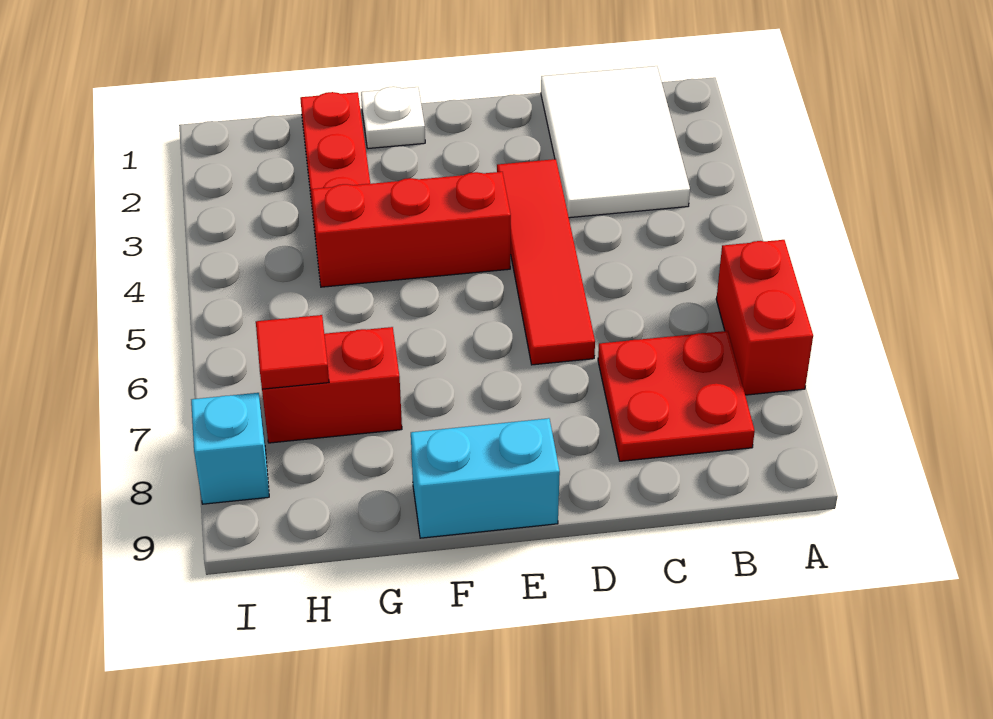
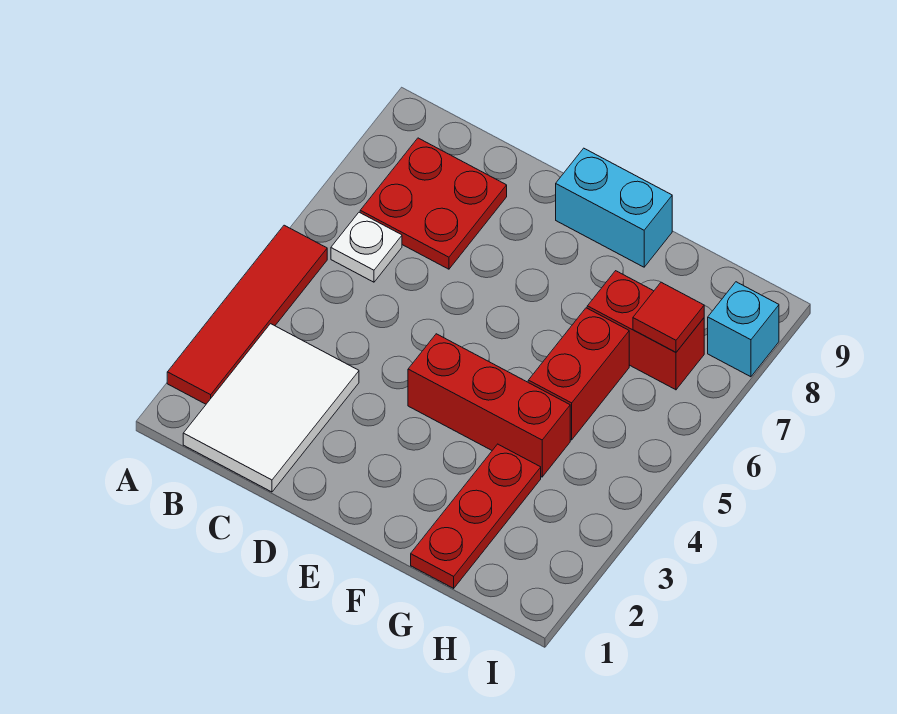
red 1x2 brick [716,240,813,395] -> red 1x2 brick moved to [528,308,629,440]
red 1x4 tile [497,159,595,365] -> red 1x4 tile moved to [167,225,327,404]
white 1x1 plate [361,87,425,149] -> white 1x1 plate moved to [331,212,402,282]

